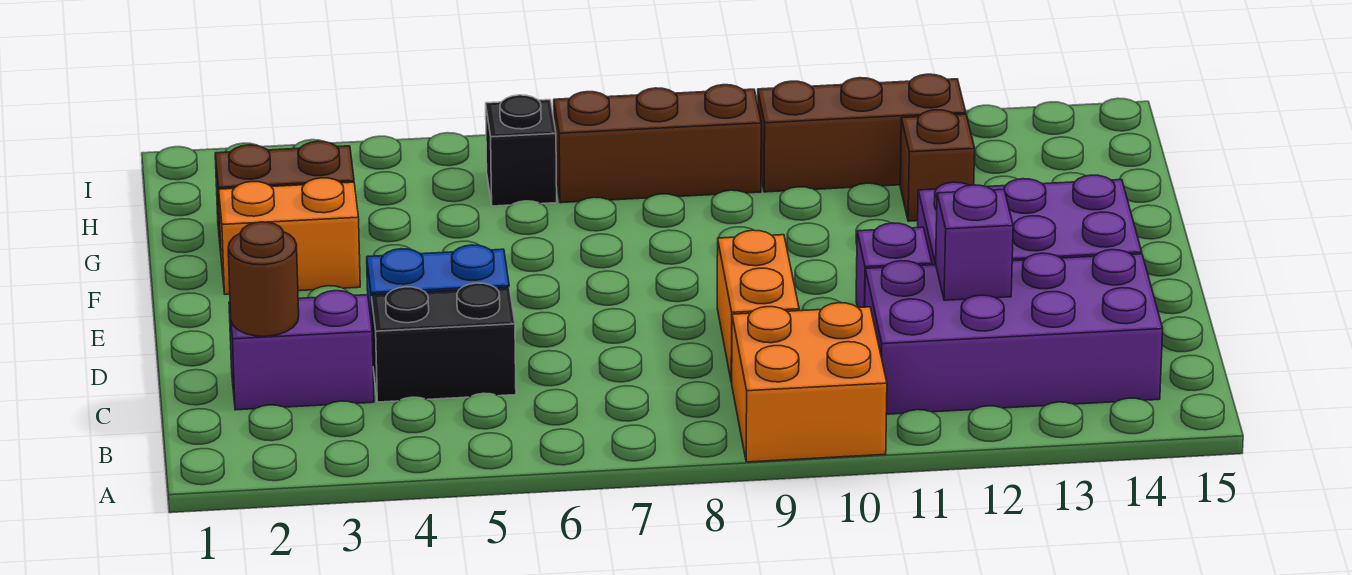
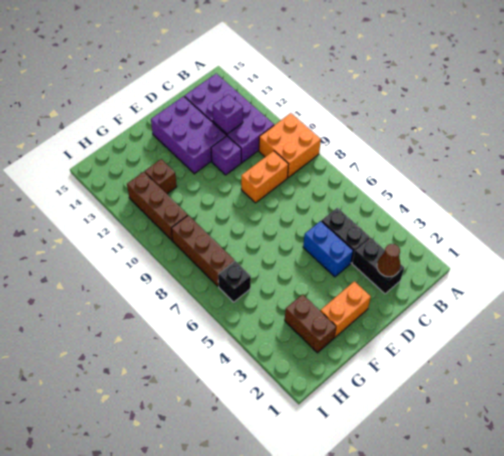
purple 1x2 brick [229,291,374,410] -> black 1x2 brick [352,238,404,294]
brown 1x1 round brick [228,222,299,336] -> brown 1x1 cone [377,244,400,277]
orange 1x2 brick [219,178,360,294] -> orange 1x2 brick turned to [320,281,371,338]

